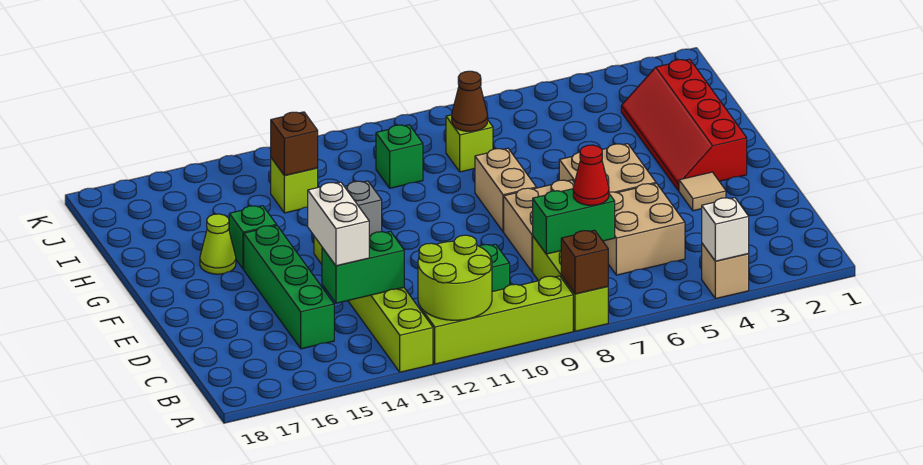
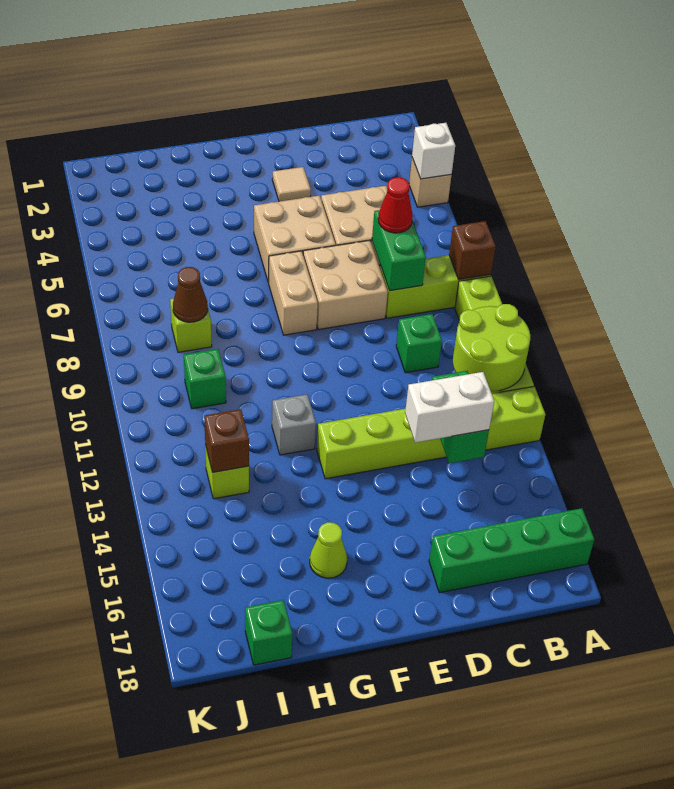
green 1x4 brick [244,226,334,349] -> green 1x4 brick moved to [429,508,594,593]
red 2x4 slope [621,59,747,191] -> none
tan 1x2 brick [475,148,536,232] -> tan 1x2 brick turned to [269,251,318,335]
green 1x1 brick [229,206,277,269] -> green 1x1 brick moved to [245,600,292,665]

